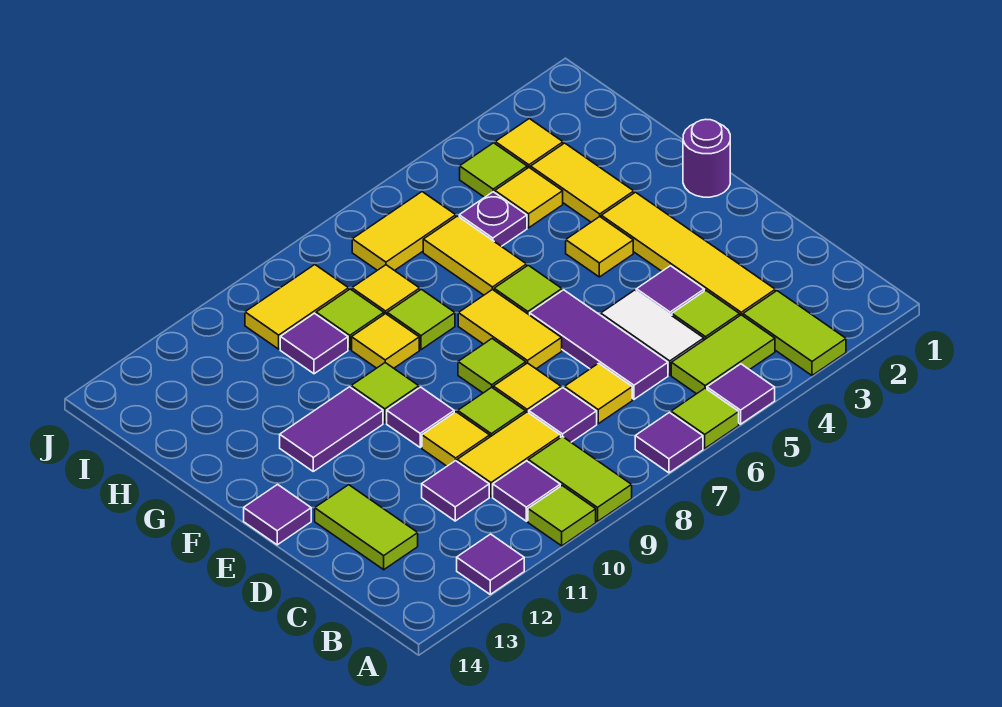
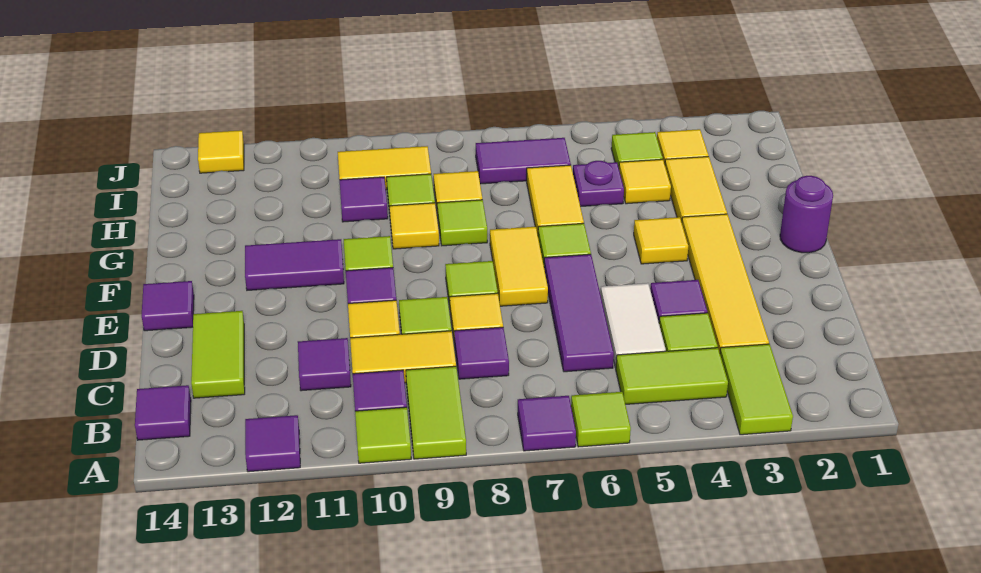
purple 1x1 tile [707,364,775,424] -> purple 1x1 tile moved to [135,385,191,440]
yellow 1x1 tile [565,363,632,424] -> yellow 1x1 tile moved to [198,130,244,173]
yellow 1x2 tile [352,192,456,271] -> purple 1x2 tile [476,138,571,184]

